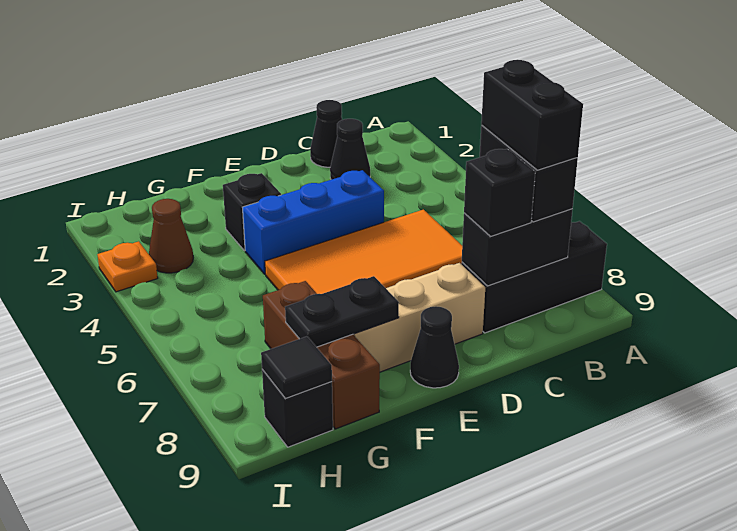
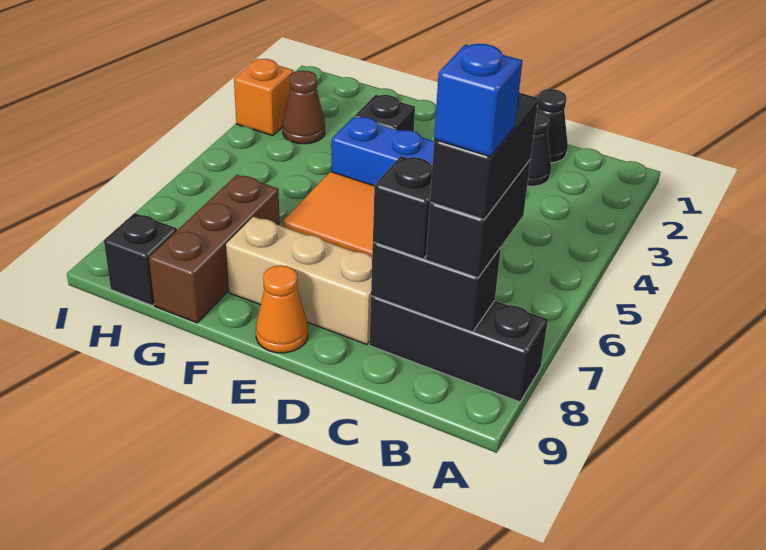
none -> blue 1x1 brick [434,44,522,157]
black 1x1 cone [410,306,459,388] -> orange 1x1 cone [256,265,308,353]
black 1x2 plate [285,276,399,347] -> none
black 1x1 tile [261,336,332,399] -> none
orange 1x1 plate [97,241,158,292] -> orange 1x1 brick [234,59,294,136]

